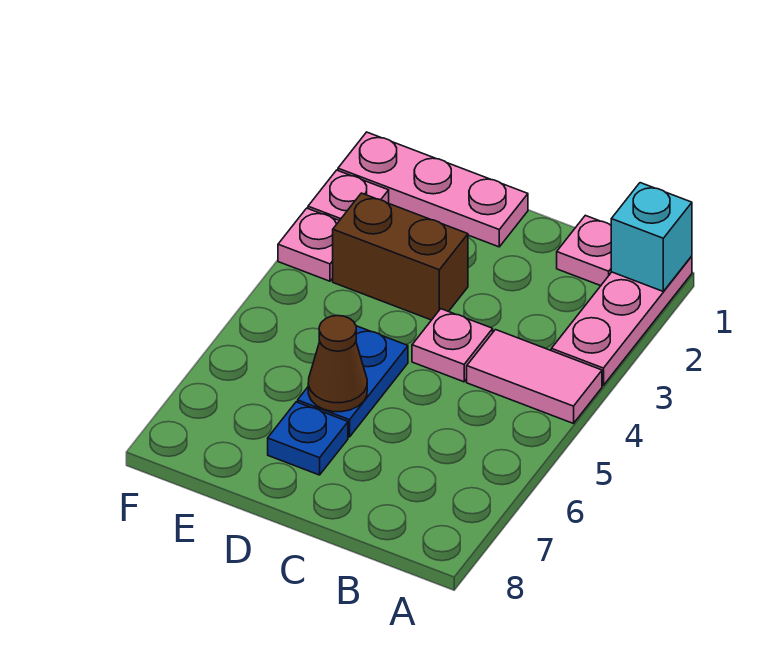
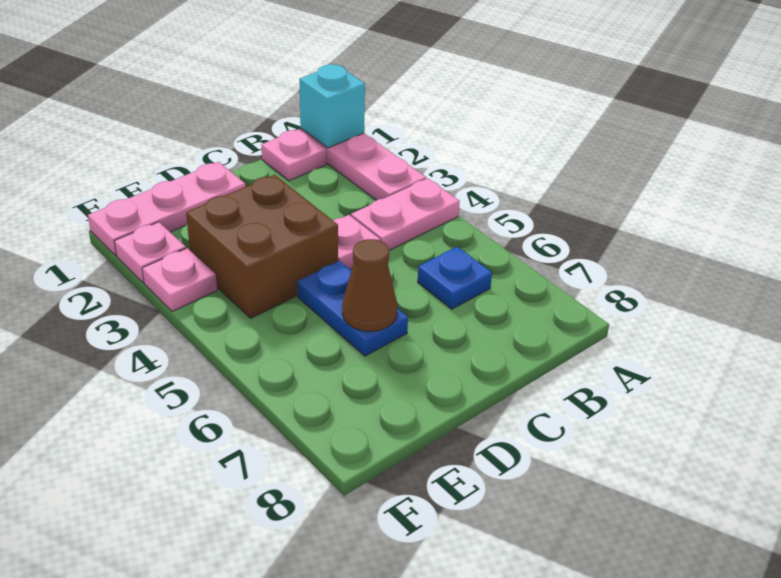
pink 1x2 tile [467,330,602,424] -> pink 1x2 plate [351,178,460,250]
brown 1x2 brick [333,193,468,320] -> brown 2x2 brick [186,175,338,318]
blue 1x1 plate [268,402,348,475] -> blue 1x1 plate moved to [418,247,492,309]

